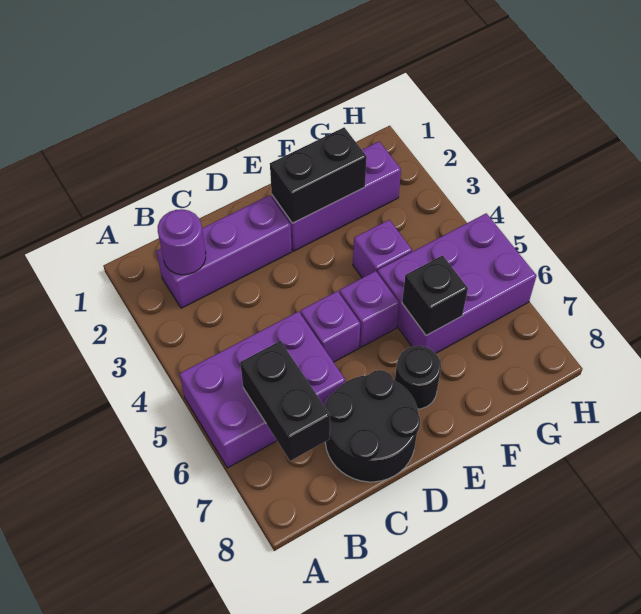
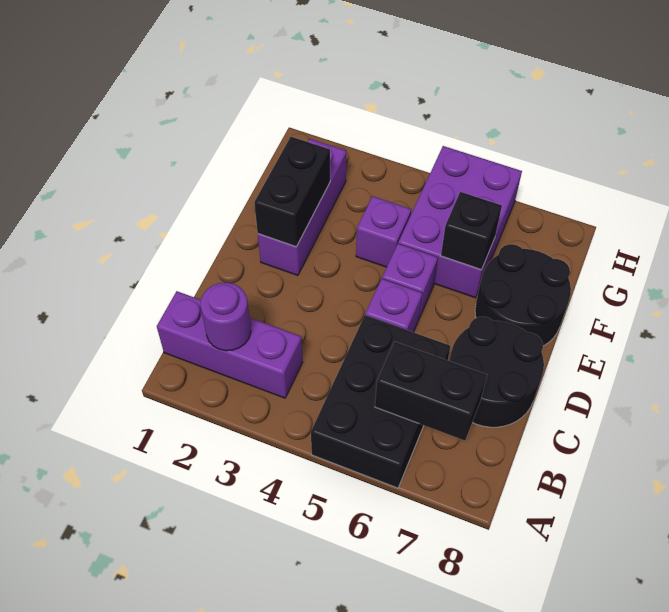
purple 2x3 brick [179,311,345,468] -> black 2x3 brick [311,315,450,488]
purple 1x3 brick [156,195,292,308] -> purple 1x3 brick turned to [157,291,303,398]
black 1x1 round brick [395,346,441,409] -> black 2x2 round brick [475,244,571,346]

